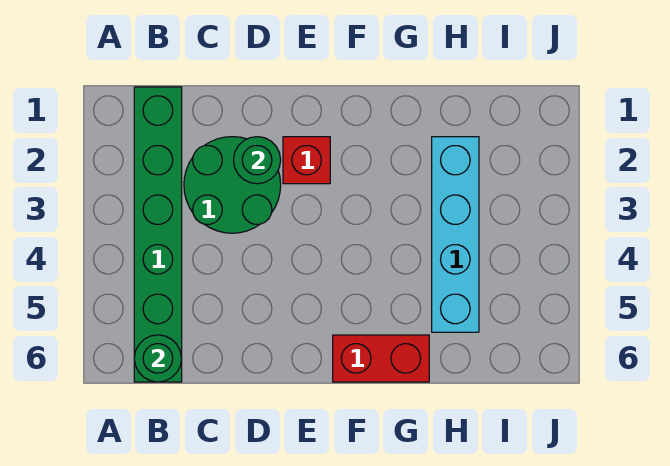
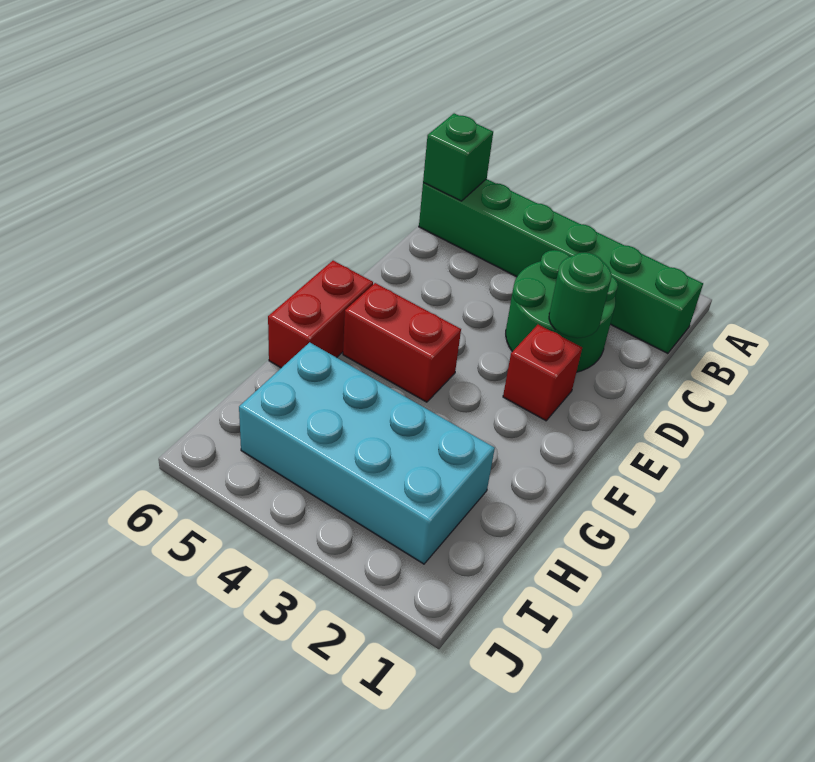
green 1x1 round brick [134,335,182,382] -> green 1x1 brick [423,113,493,201]
none -> red 1x2 brick [343,283,461,402]
cyan 1x4 brick [432,137,479,332] -> cyan 2x4 brick [239,342,495,564]

